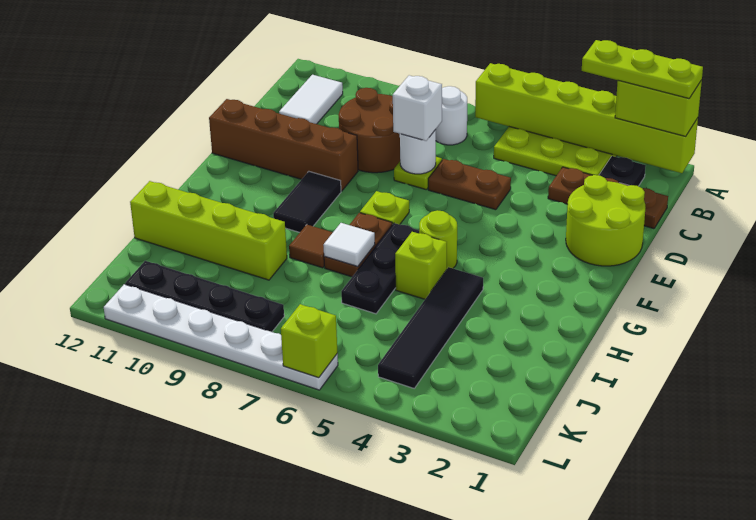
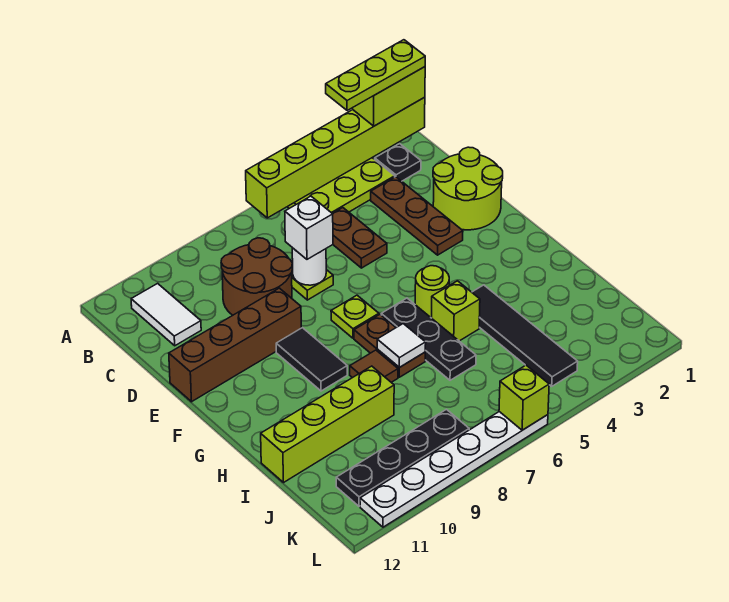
white 1x1 round brick [436,86,467,145] -> none
brown 1x3 plate [548,167,668,229] -> brown 1x3 plate turned to [371,177,463,255]
brown 1x2 plate [428,159,511,210] -> brown 1x2 plate turned to [332,208,387,268]

